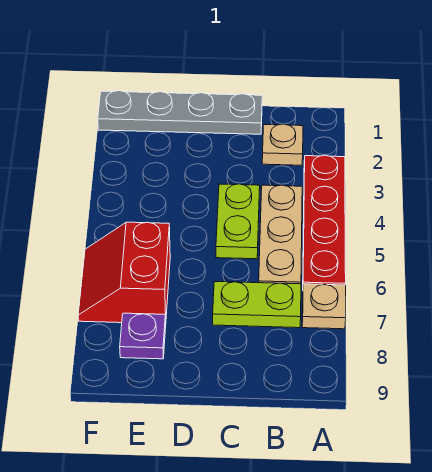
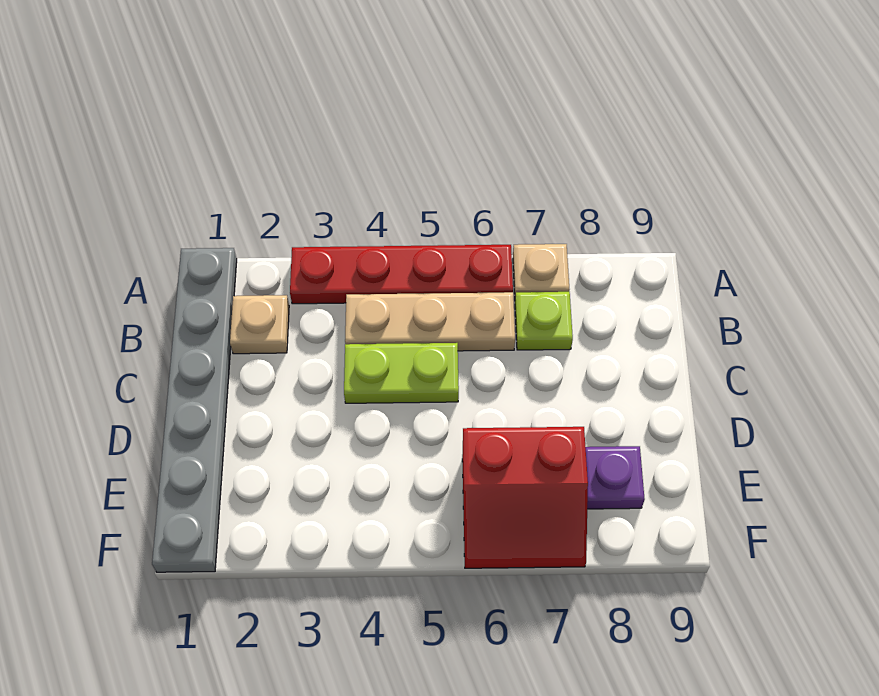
lime 1x2 plate [213,282,301,328] -> lime 1x1 plate [515,292,573,350]
grey 1x4 plate [98,91,262,134] -> grey 1x6 plate [152,248,237,572]

